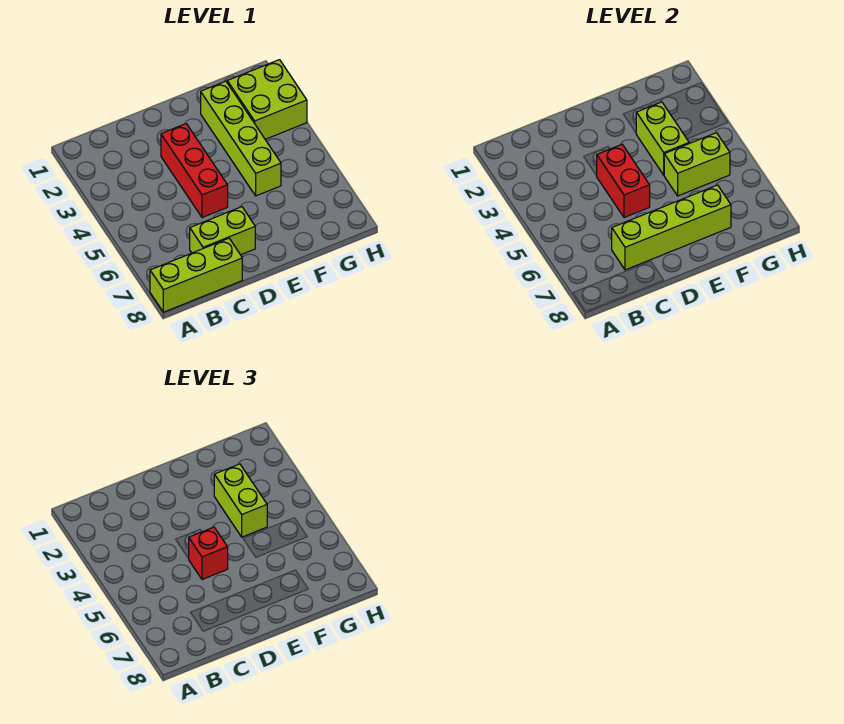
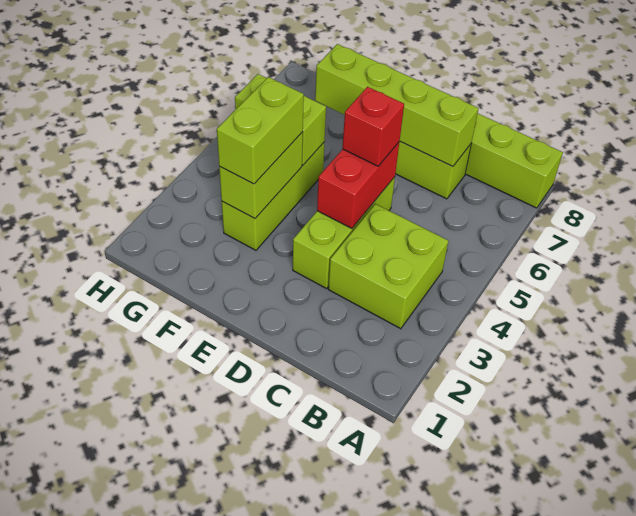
red 1x3 brick [161,124,228,218] -> lime 1x3 brick [293,177,395,289]
lime 1x4 brick [201,81,281,196] -> lime 1x3 brick [222,143,324,250]
lime 2x2 brick [227,60,307,139] -> lime 2x2 brick moved to [328,204,448,329]

